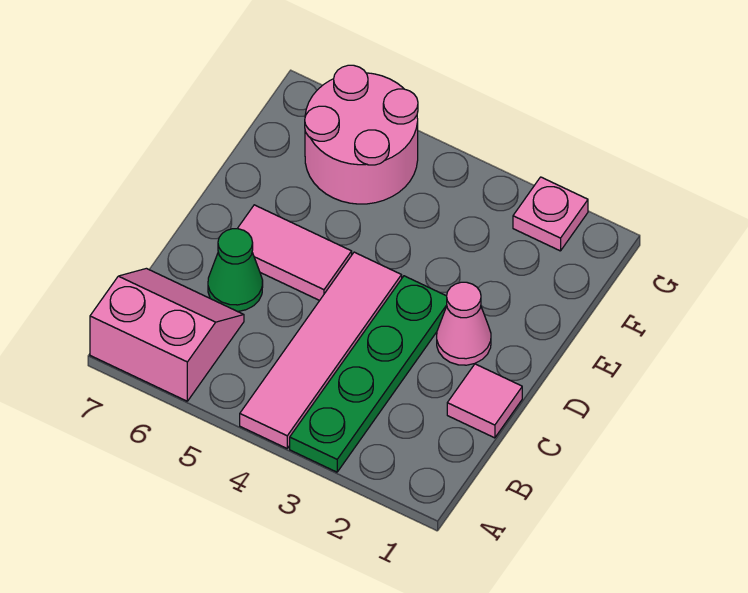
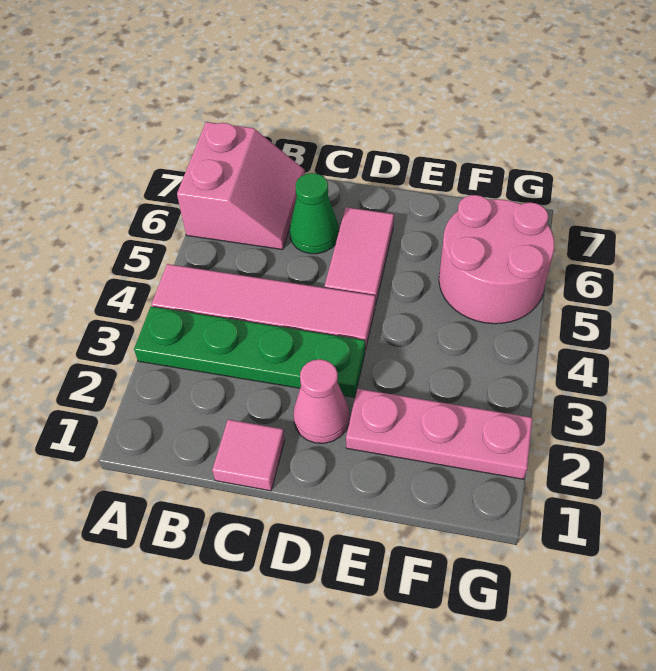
pink 1x1 plate [513,177,588,251] -> pink 1x3 plate [346,389,532,479]

